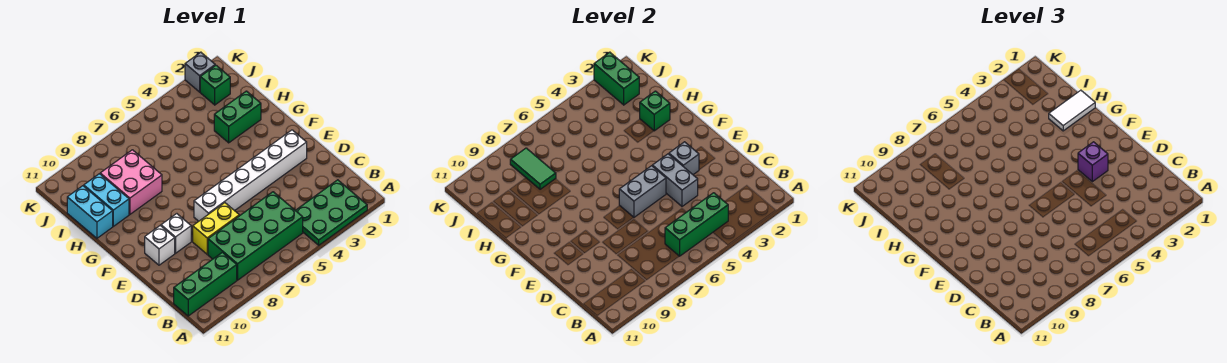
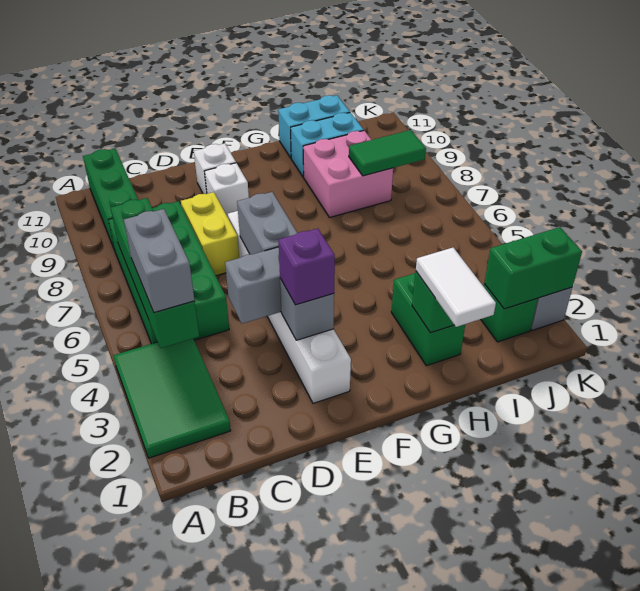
green 2x3 plate [295,180,367,245] -> green 2x3 tile [113,339,231,458]
green 1x3 brick [665,193,728,256] -> green 1x4 brick [111,198,199,348]
none -> grey 1x2 brick [124,209,195,313]

